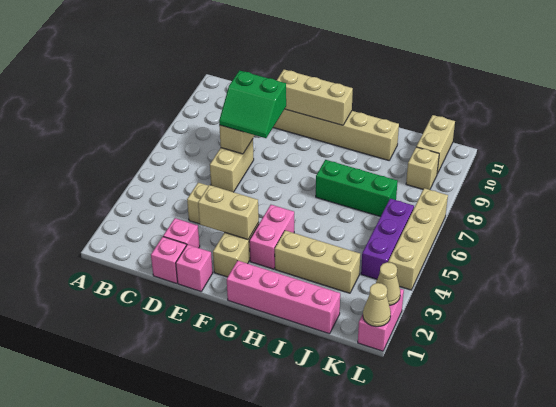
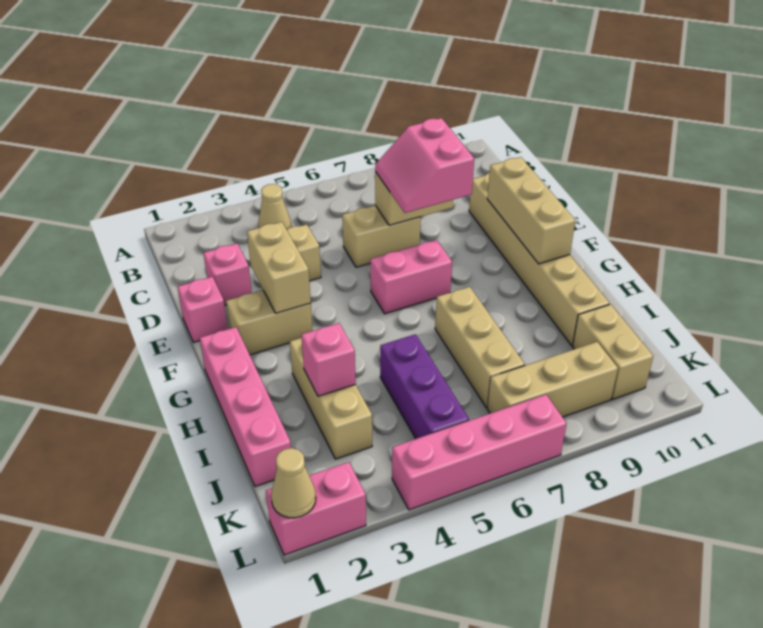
pink 1x1 brick [151,237,186,283] -> pink 1x1 brick moved to [301,323,356,396]
green 2x2 slope [219,70,286,138] -> pink 2x2 slope [375,118,474,213]
pink 1x2 brick [249,205,294,269] -> pink 1x2 brick moved to [370,240,452,314]
green 1x3 brick [316,160,398,217] -> tan 1x3 brick [435,287,525,408]
purple 1x3 brick [361,199,414,279] -> purple 1x3 brick turned to [380,334,469,439]
tan 1x1 brick [406,147,439,190] -> tan 1x3 brick [487,342,618,417]
tan 1x2 brick [416,115,455,174] -> tan 1x2 brick turned to [573,304,653,399]
tan 1x1 cone [376,262,400,305] -> tan 1x1 cone moved to [258,184,291,230]
tan 1x4 brick [388,188,448,290] -> pink 1x4 brick [392,395,567,510]

